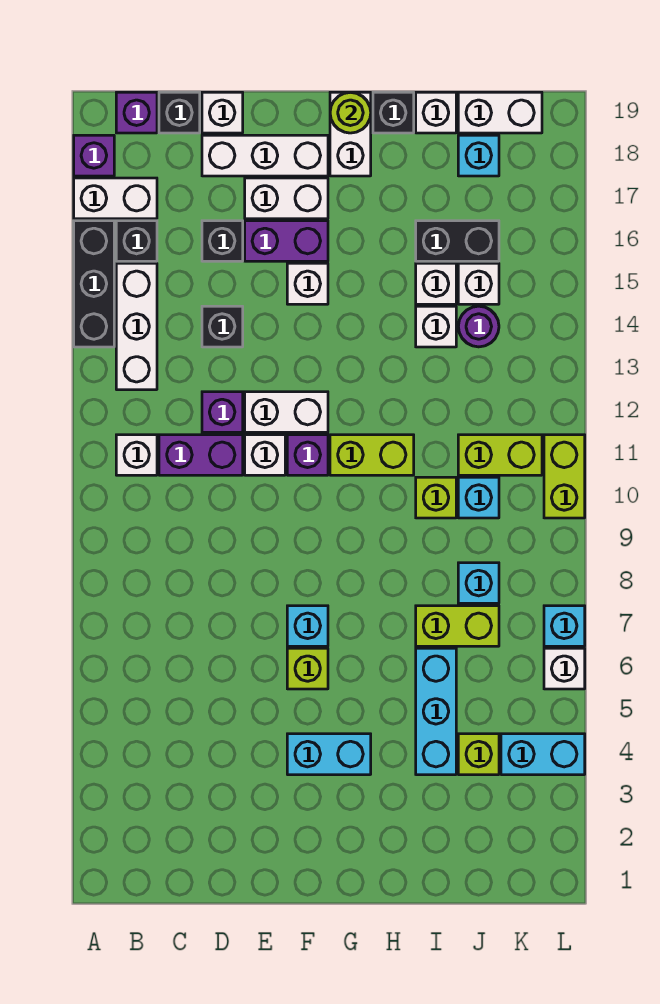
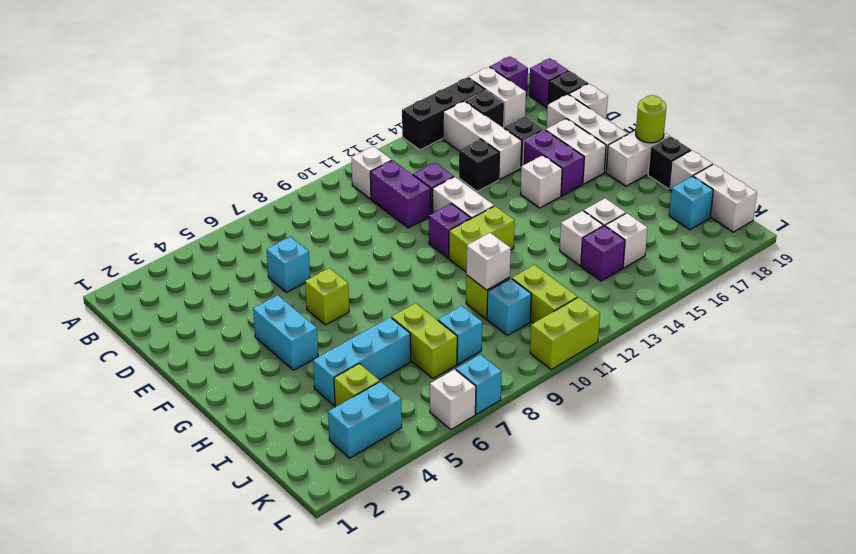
white 1x3 brick [116,263,157,390] -> white 1x3 brick turned to [443,101,522,179]
white 1x1 brick [245,435,285,475] -> white 1x1 brick moved to [466,233,511,290]
cyan 1x1 brick [287,606,328,646] -> cyan 1x1 brick moved to [267,237,310,292]
lime 1x2 brick [330,435,414,475] -> lime 1x2 brick turned to [449,206,515,272]
black 1x2 brick [416,221,499,261] -> none
purple 1x1 round brick [458,306,499,347] -> purple 1x1 brick [581,226,625,281]
cyan 1x2 brick [501,734,585,775] -> cyan 1x2 brick turned to [328,381,402,458]

